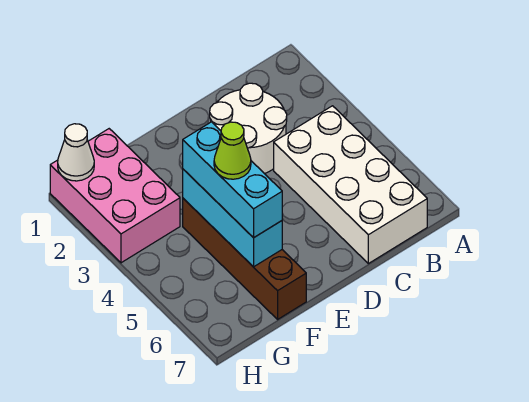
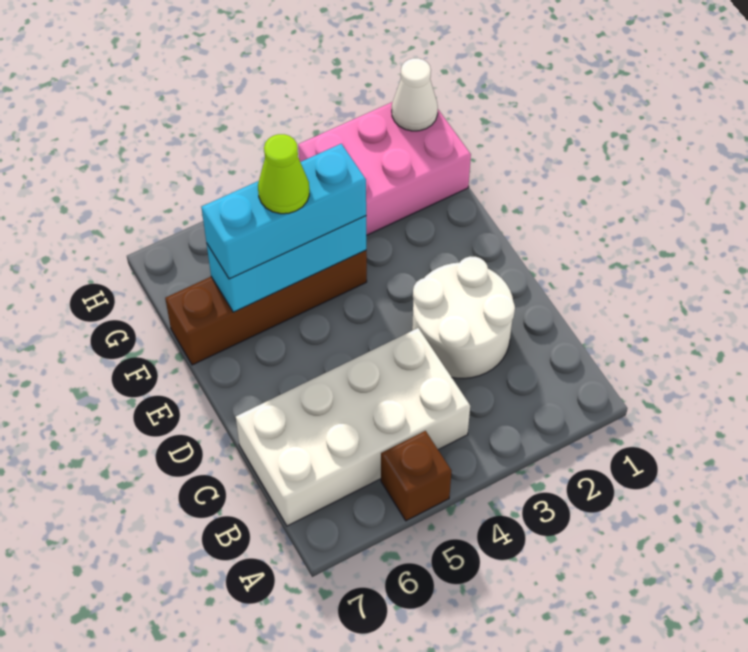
none -> brown 1x1 brick [381,431,452,521]

